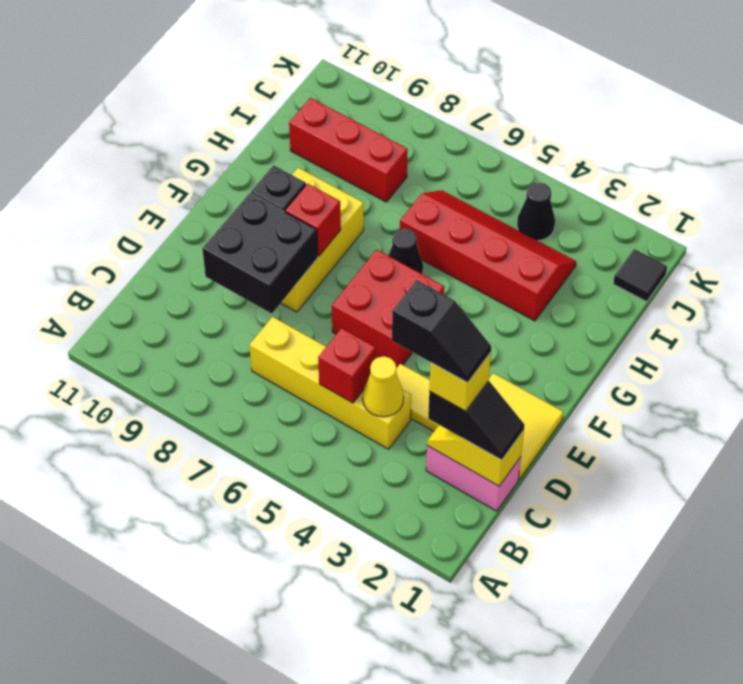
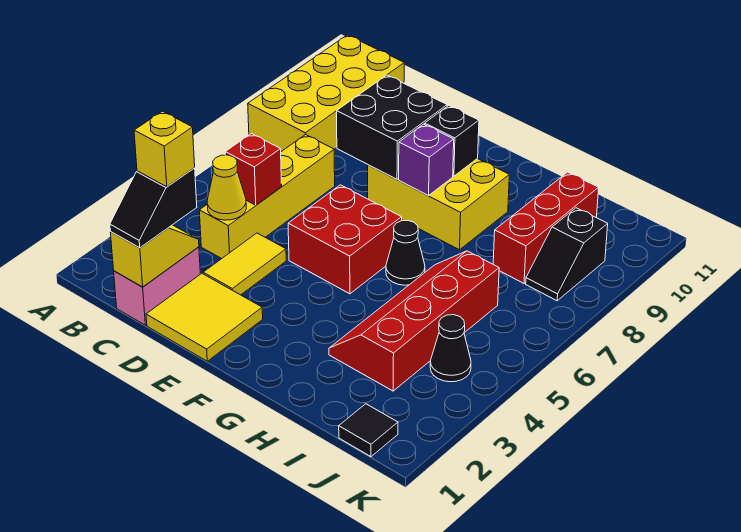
none -> yellow 2x4 brick [248,35,404,152]
black 1x2 slope [392,280,491,383] -> black 1x2 slope moved to [526,208,608,301]
red 1x1 brick [285,184,341,256] -> purple 1x1 brick [399,124,454,195]
red 2x4 slope [400,190,576,321] -> red 2x4 slope turned to [329,251,499,391]

